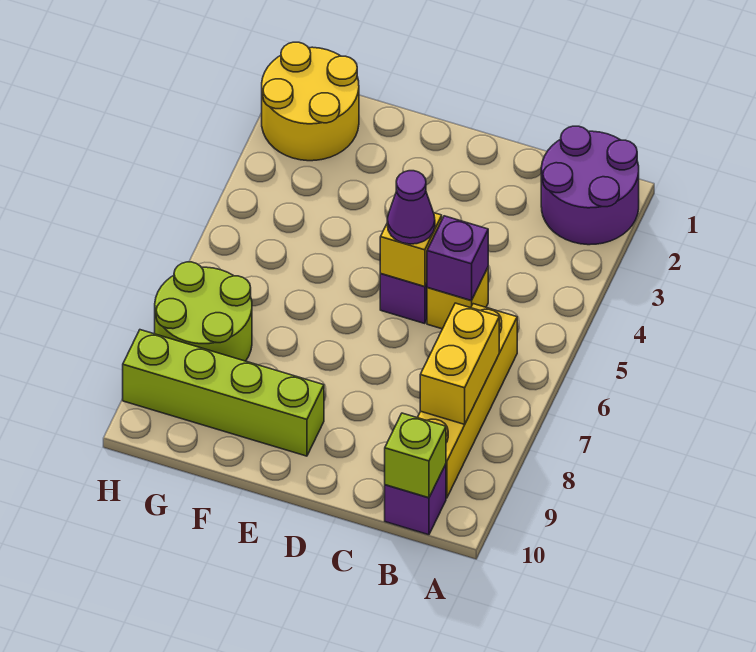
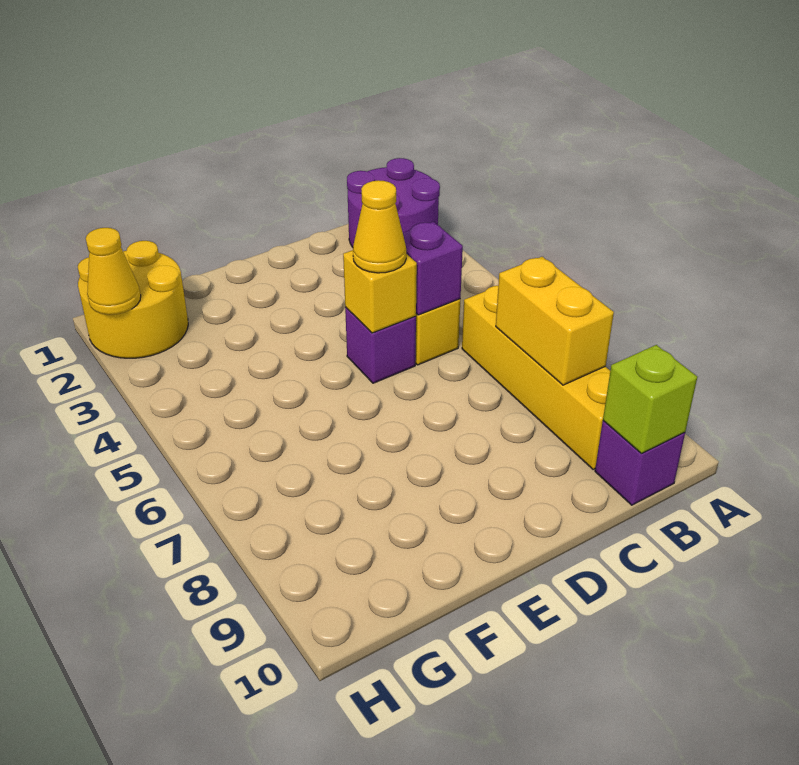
purple 1x1 cone [387,171,435,244] -> yellow 1x1 cone [353,180,406,273]
lime 1x4 brick [123,330,324,456] -> none
lime 2x2 round brick [155,262,252,361] -> none
none -> yellow 1x1 cone [86,228,141,315]

